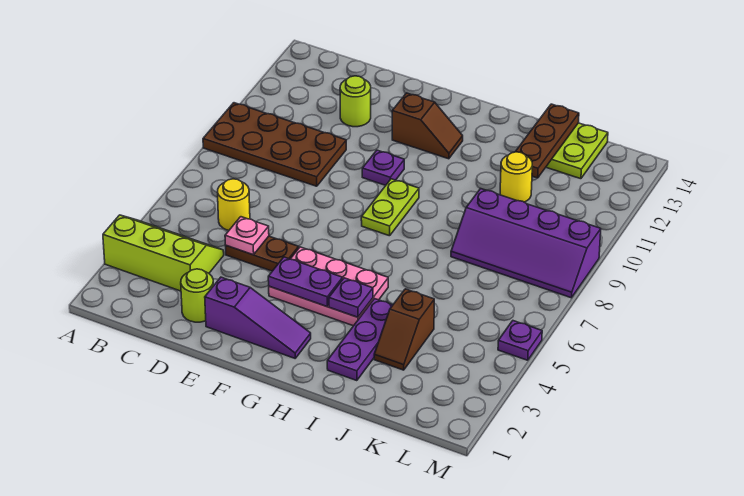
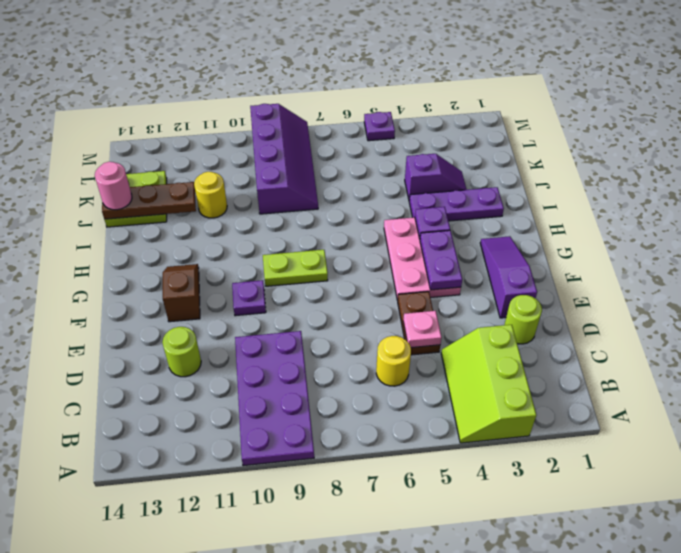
brown 2x4 plate [203,103,346,186] -> purple 2x4 plate [235,331,314,466]
brown 1x2 slope [374,289,434,370] -> purple 1x2 slope [405,154,467,200]
none -> pink 1x1 round brick [95,162,132,210]

